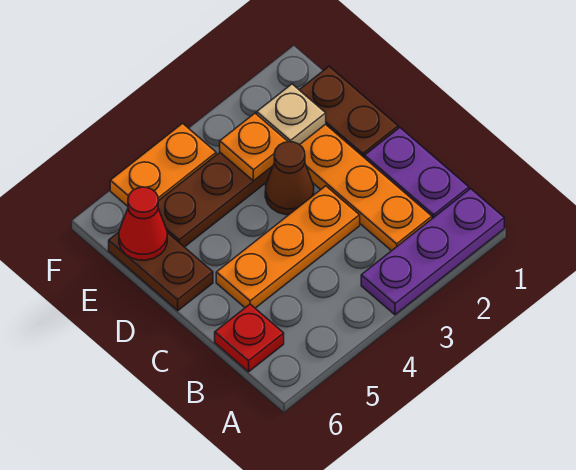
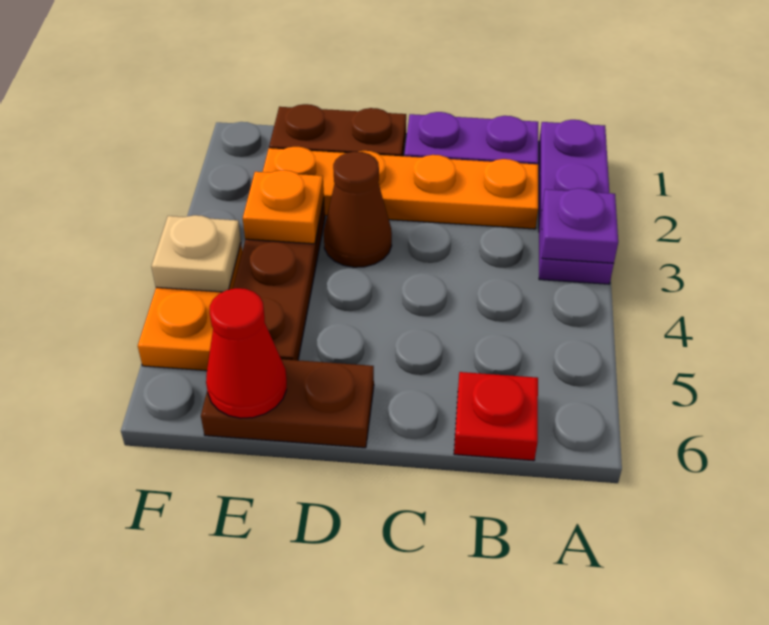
none -> purple 1x1 plate [542,188,618,263]
orange 1x3 plate [216,186,360,308] -> none
tan 1x1 plate [257,84,326,145] -> tan 1x1 plate moved to [151,215,241,292]

